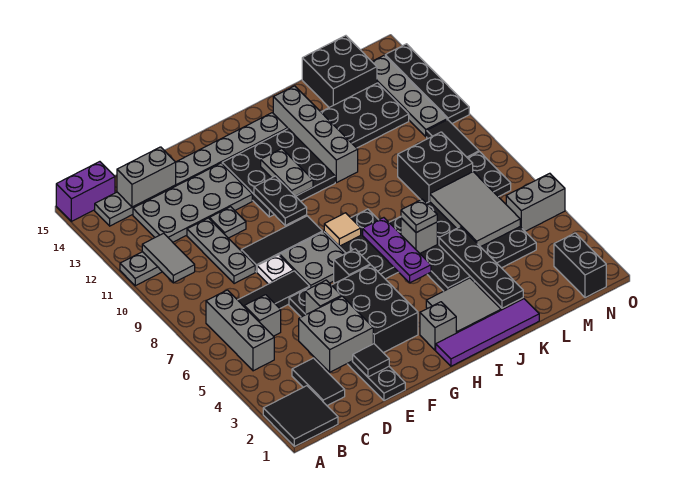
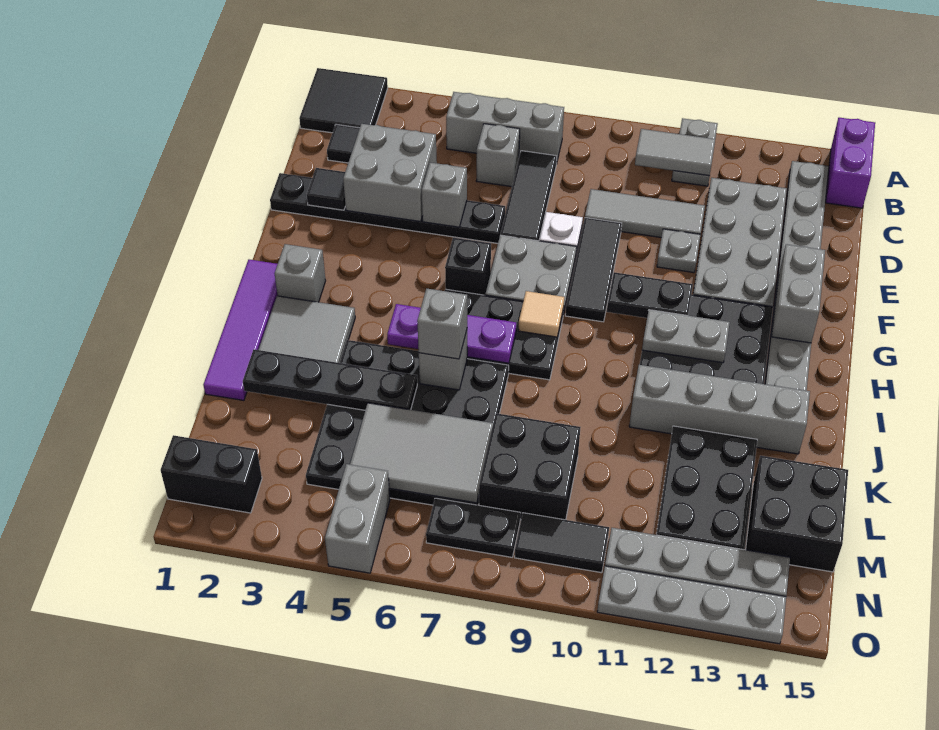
grey 1x2 brick [117,147,176,207] -> grey 1x2 brick moved to [772,244,825,343]
grey 1x3 plate [187,218,255,284] -> grey 1x3 tile [585,189,705,238]
black 2x3 brick [332,265,418,353] -> none
grey 1x1 plate [401,199,437,233] -> grey 1x1 brick [417,289,467,359]
black 1x4 plate [385,44,469,123] -> grey 1x4 plate [597,566,786,644]

